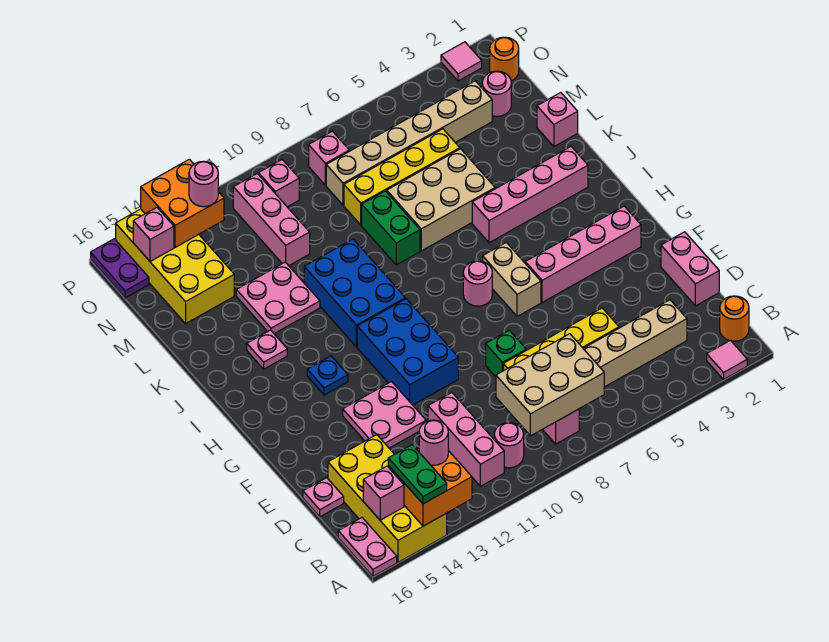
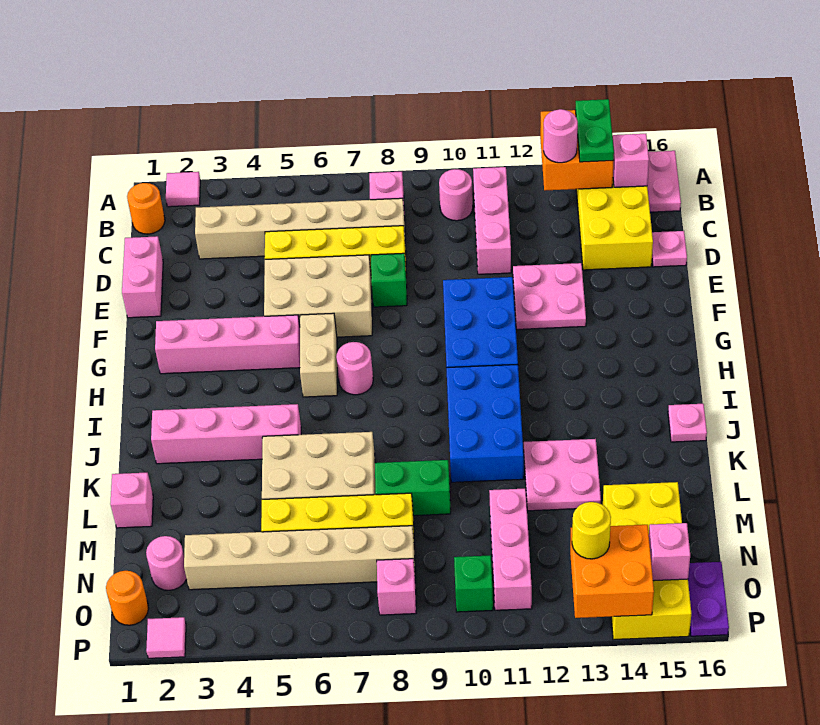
tan 2x3 brick [496,334,604,436] -> tan 2x3 brick moved to [264,255,372,337]
blue 1x1 plate [307,356,348,395] -> none
pink 1x1 plate [247,330,287,369] -> pink 1x1 plate moved to [668,404,707,442]
green 1x2 brick [362,191,420,265] -> green 1x2 brick turned to [375,460,451,516]
pink 1x1 brick [258,160,299,207] -> green 1x1 brick [454,555,493,612]
pink 1x1 round brick [189,161,218,207] -> yellow 1x1 round brick [572,502,611,559]

